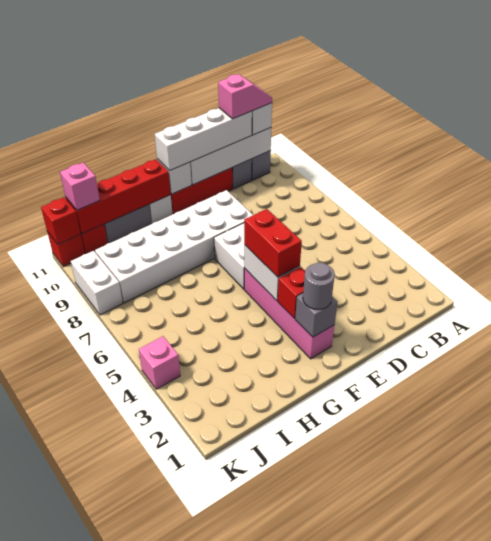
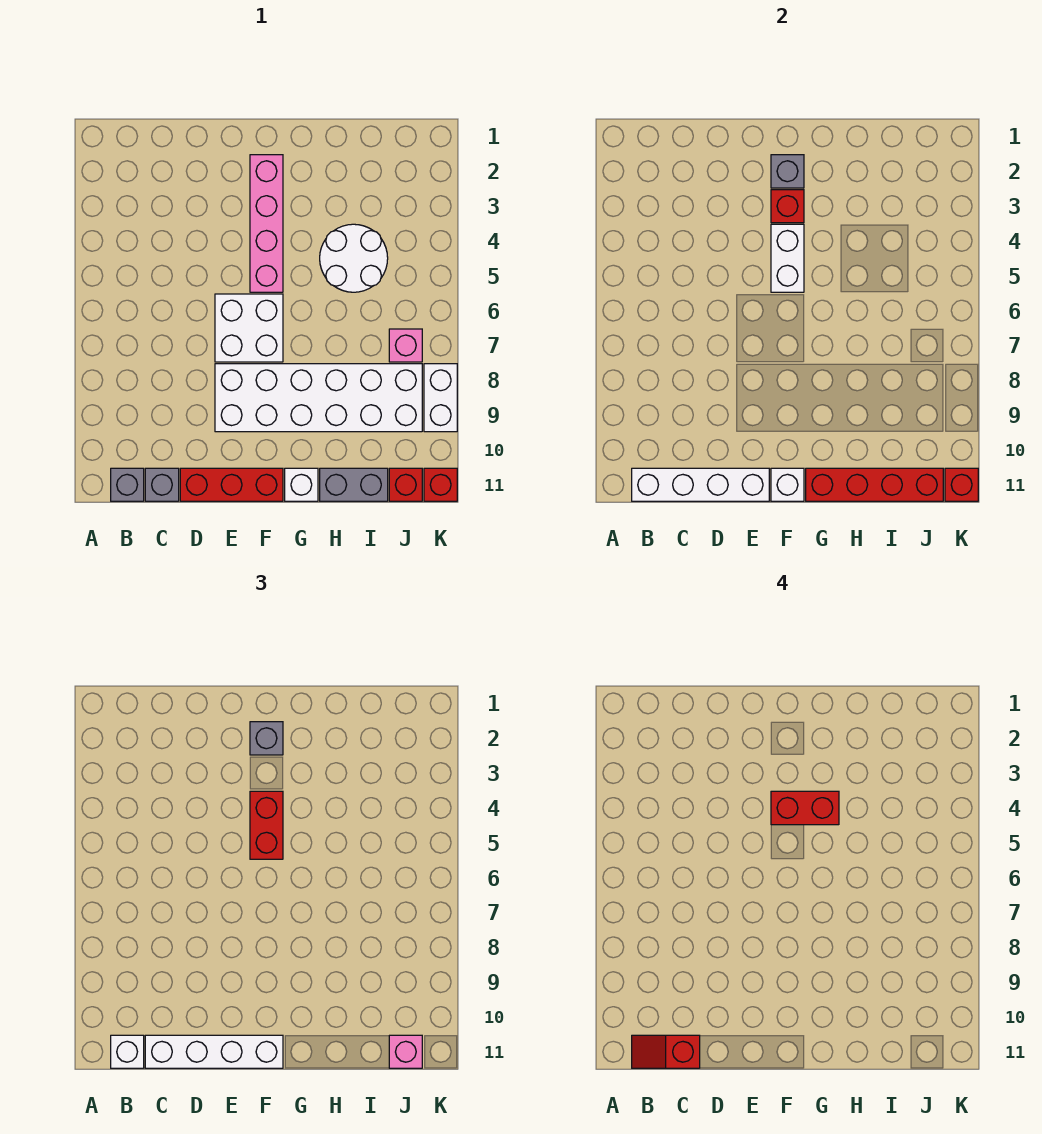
pink 1x2 slope [218,74,272,119] -> red 1x2 slope [632,1035,700,1068]
grey 1x1 round brick [303,263,335,310] -> grey 1x1 brick [250,722,283,755]
none -> red 1x2 brick [771,791,839,825]
none -> white 2x2 round brick [320,224,388,292]
pink 1x1 brick [139,336,180,389] -> pink 1x1 brick moved to [389,329,422,362]

